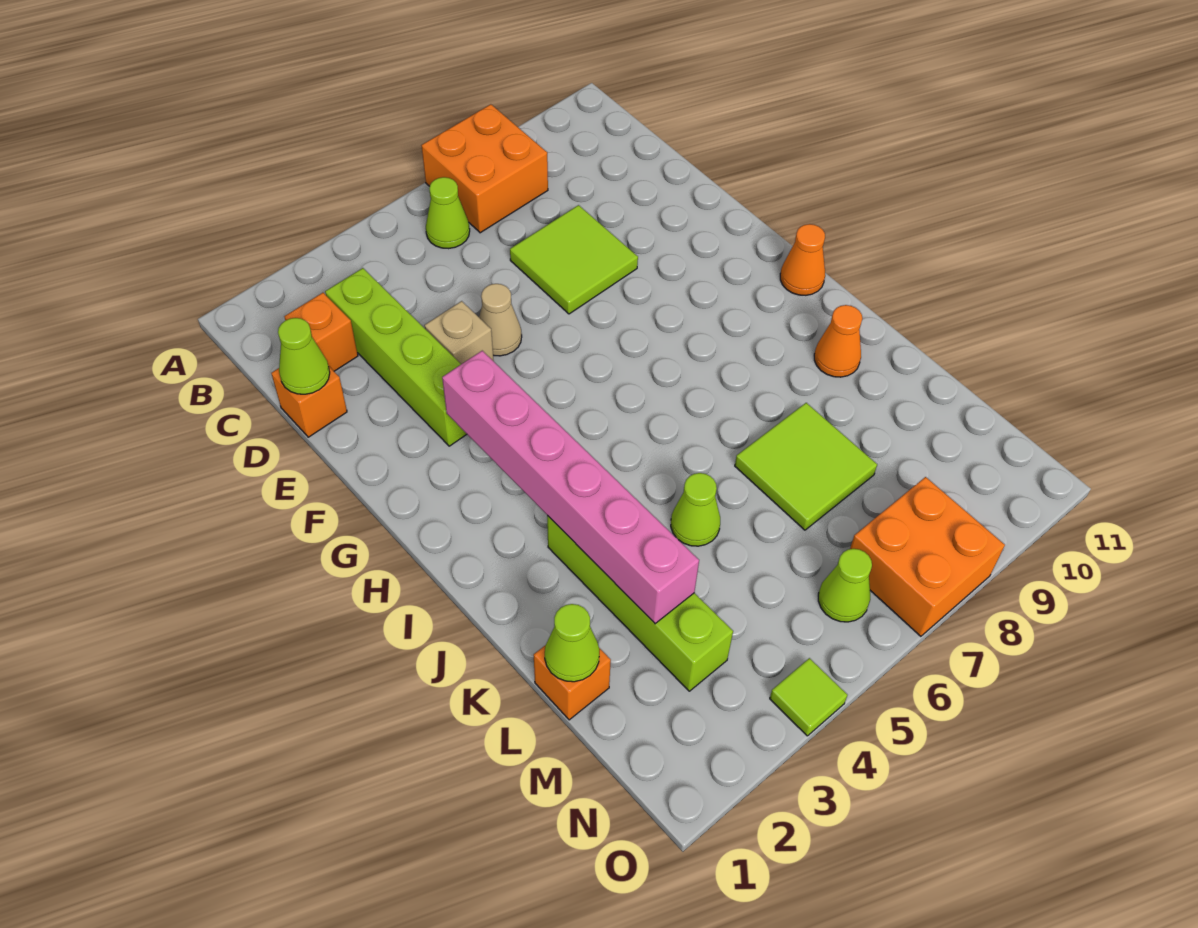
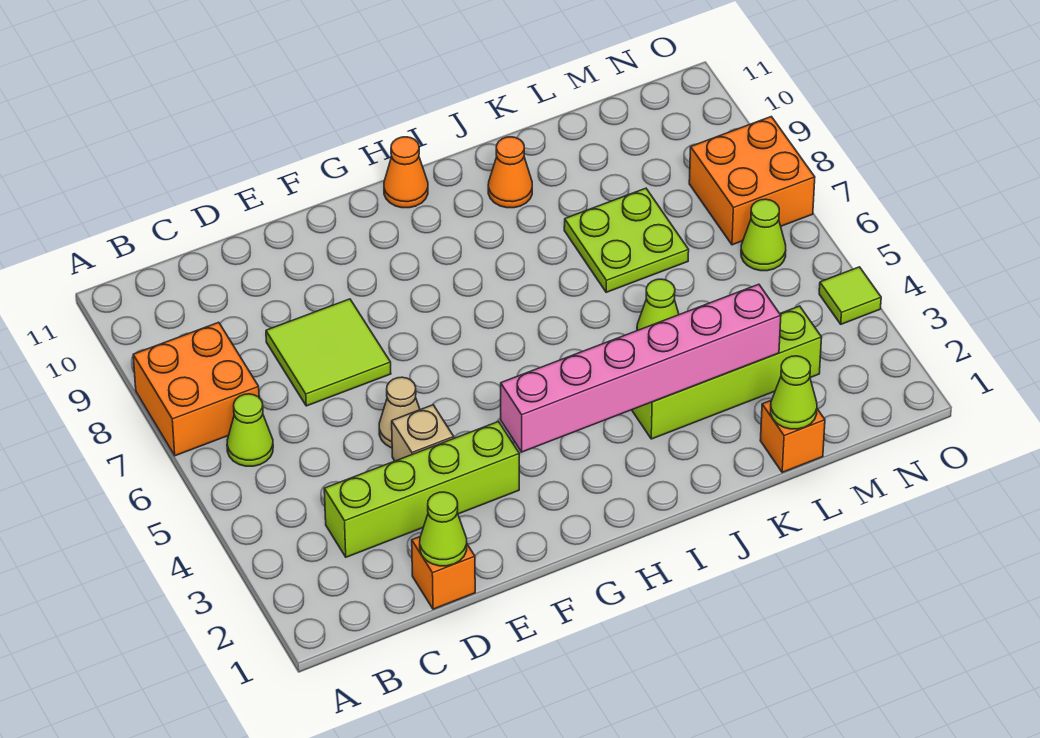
orange 1x1 brick [284,293,358,371] -> none
lime 2x2 tile [735,403,877,530] -> lime 2x2 plate [564,188,689,292]

